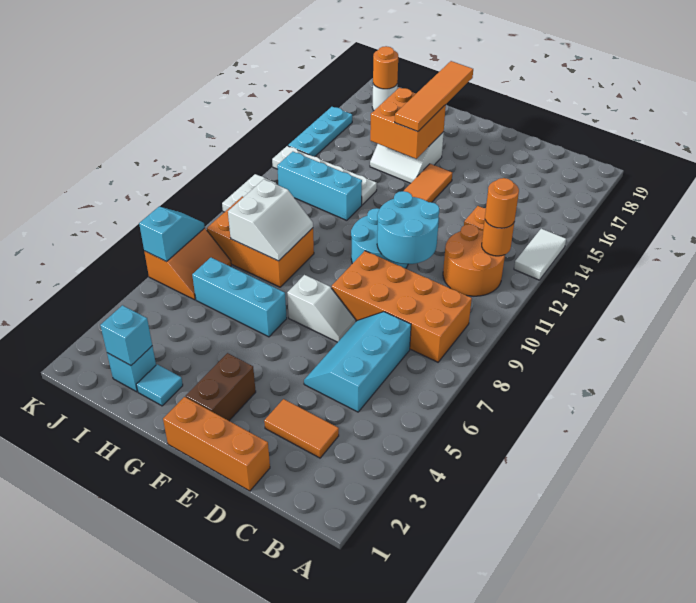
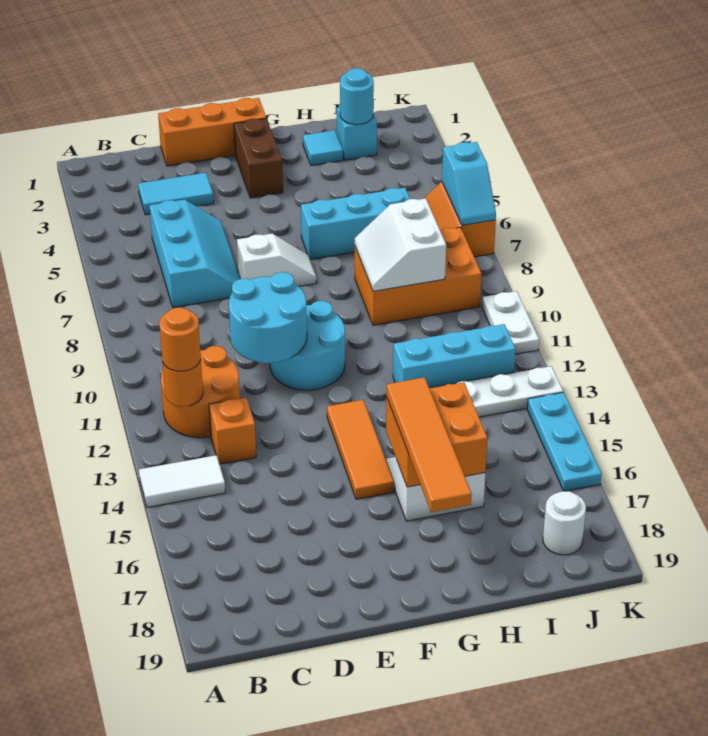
white 1x2 tile [514,229,566,280] -> white 1x2 tile turned to [139,455,225,508]
orange 2x4 brick [332,251,472,362] -> none
orange 1x2 tile [264,399,339,458] -> cyan 1x2 tile [138,173,214,215]
white 1x2 slope [287,275,356,342] -> white 1x2 slope turned to [237,234,317,286]
cyan 1x1 brick [100,305,152,366] -> cyan 1x1 round brick [340,68,374,125]
orange 1x1 round brick [373,46,398,89] -> none

